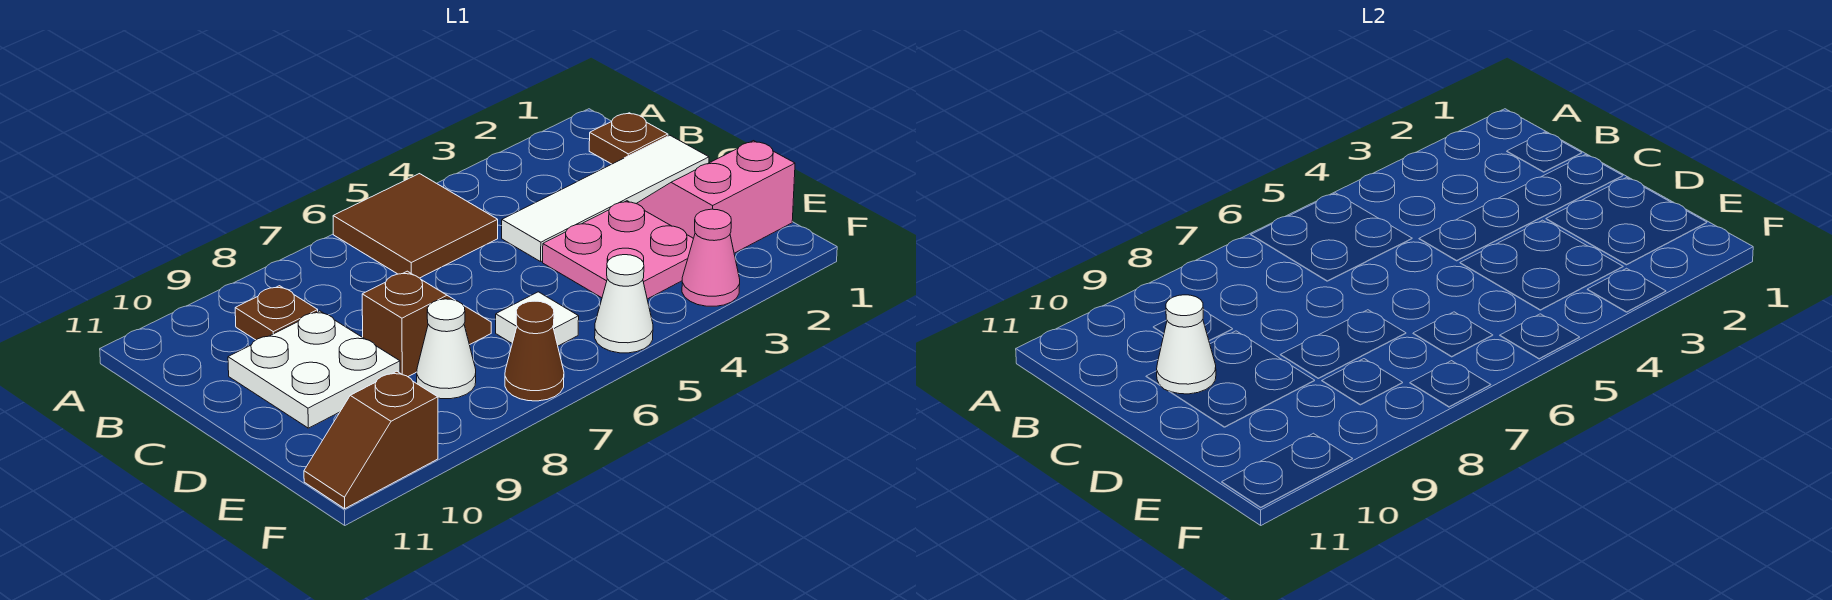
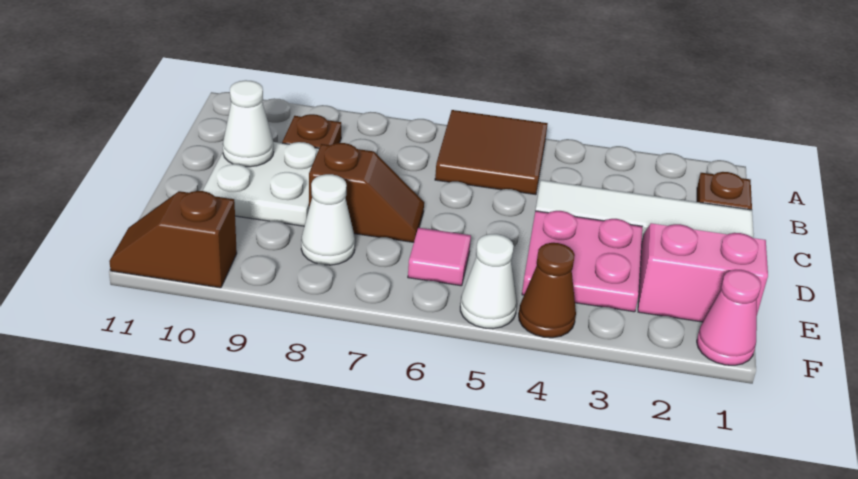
white 1x1 tile [496,292,579,346] -> pink 1x1 tile [408,228,471,286]
pink 1x1 cone [682,209,740,306] -> pink 1x1 cone moved to [697,270,761,365]
brown 1x1 cone [505,301,564,401] -> brown 1x1 cone moved to [519,243,576,338]

